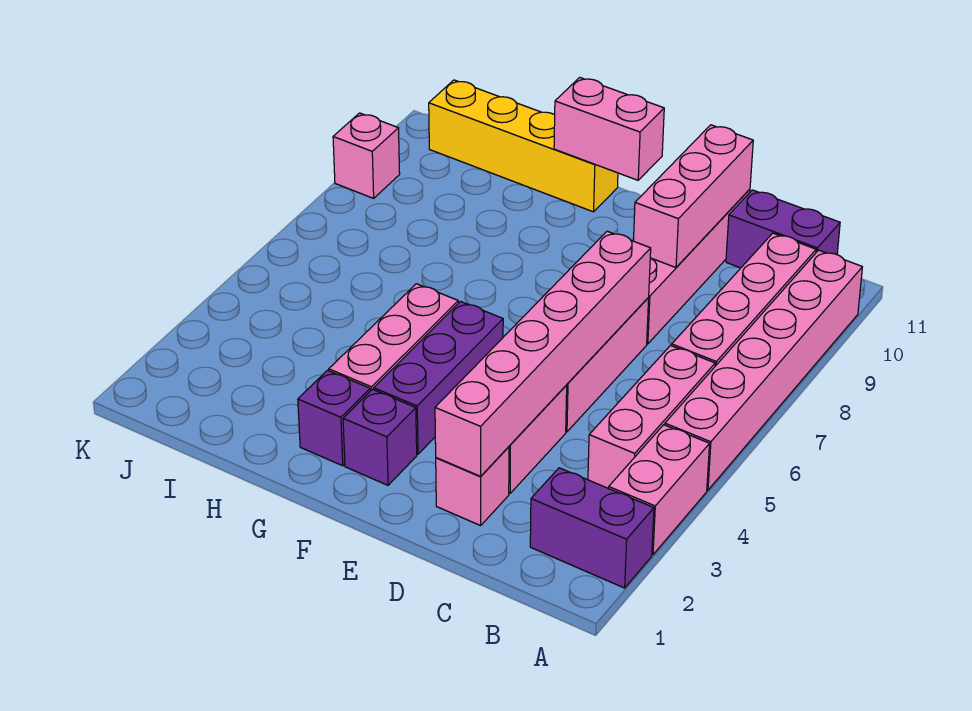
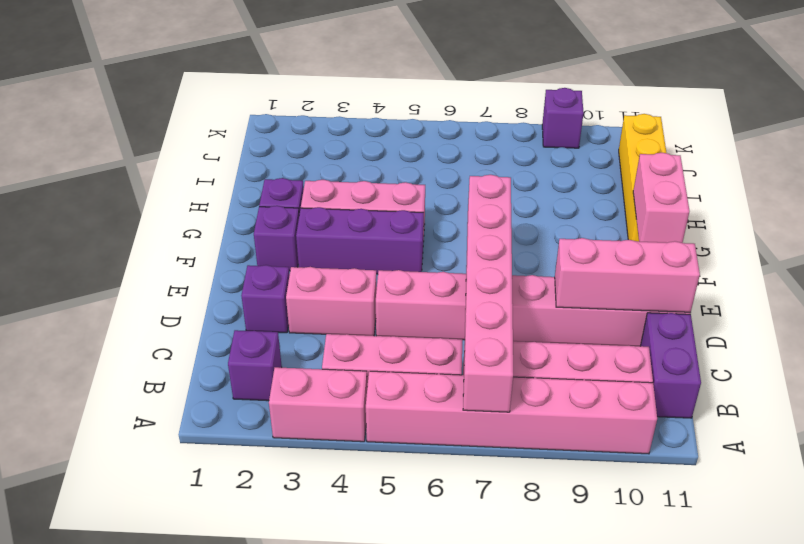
purple 1x2 brick [530,468,654,588] -> purple 1x1 brick [228,330,282,401]
pink 1x1 brick [436,447,509,526] -> purple 1x1 brick [241,265,290,333]
pink 1x6 brick [435,231,651,476] -> pink 1x6 brick turned to [463,175,513,412]
pink 1x1 brick [333,113,400,198] -> purple 1x1 brick [542,88,584,148]

